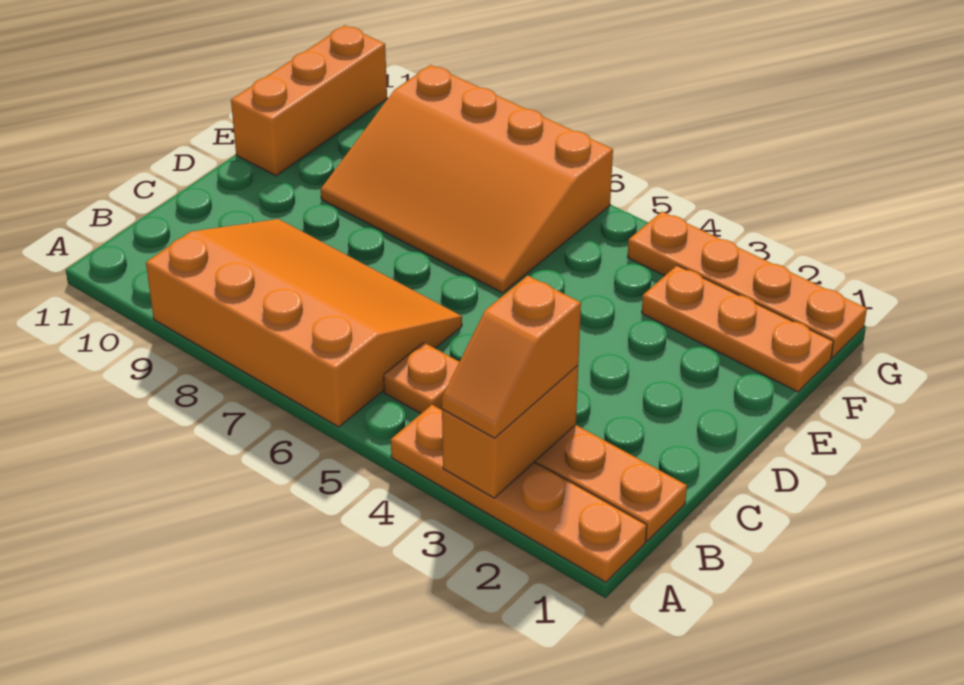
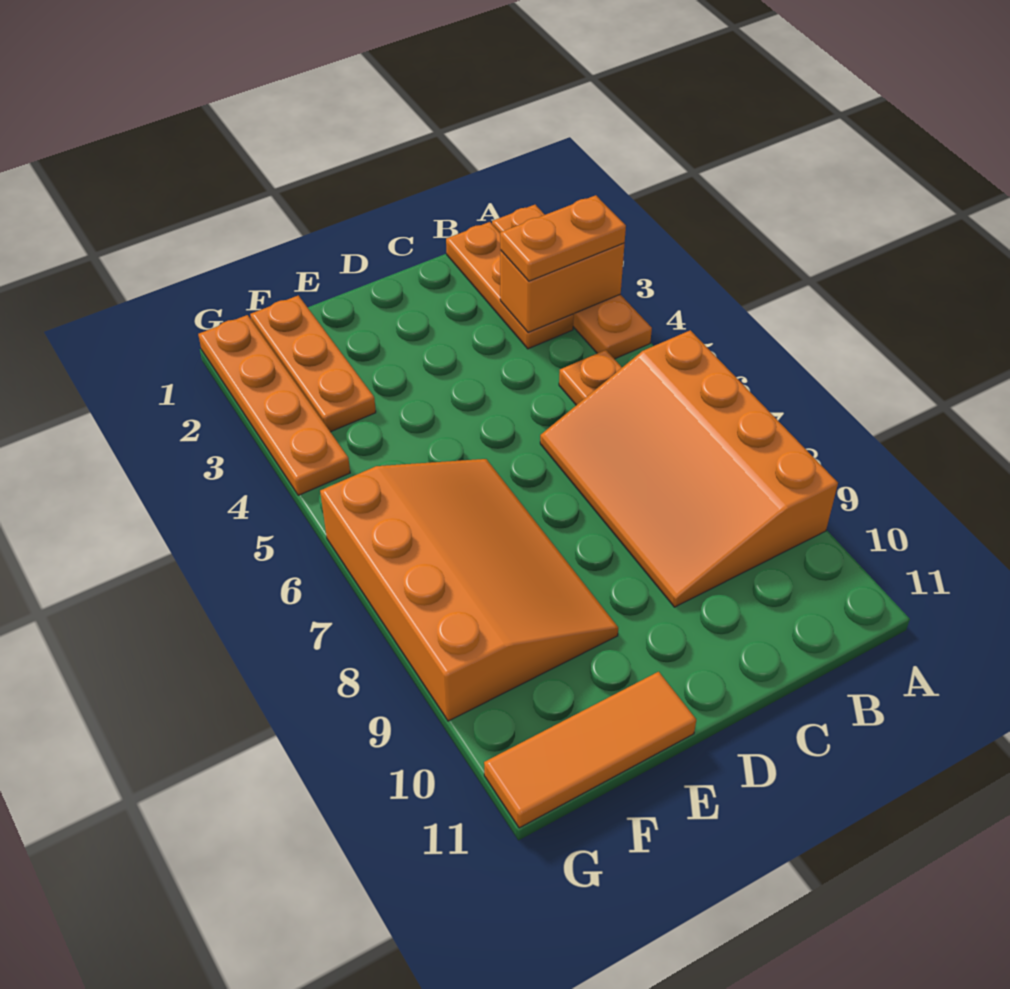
orange 1x2 slope [442,276,581,438] -> orange 1x2 plate [500,195,626,281]
orange 1x3 brick [231,25,387,176] -> orange 1x3 tile [484,672,696,828]

